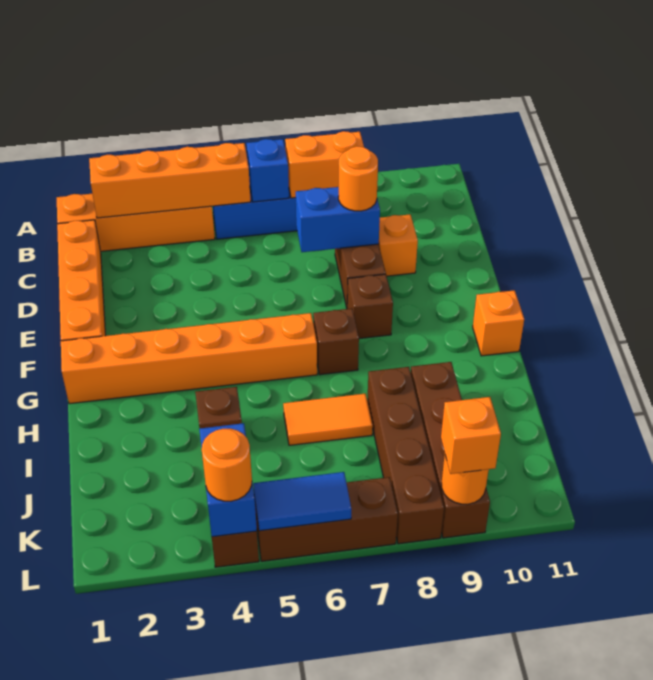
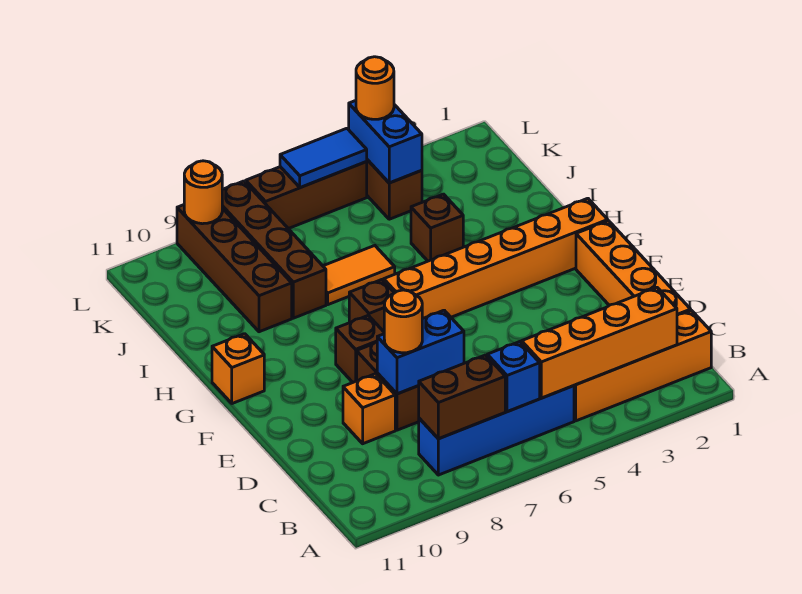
orange 1x2 brick [285,131,364,198] -> brown 1x2 brick [419,355,505,439]
orange 1x1 brick [441,397,501,474] -> none

